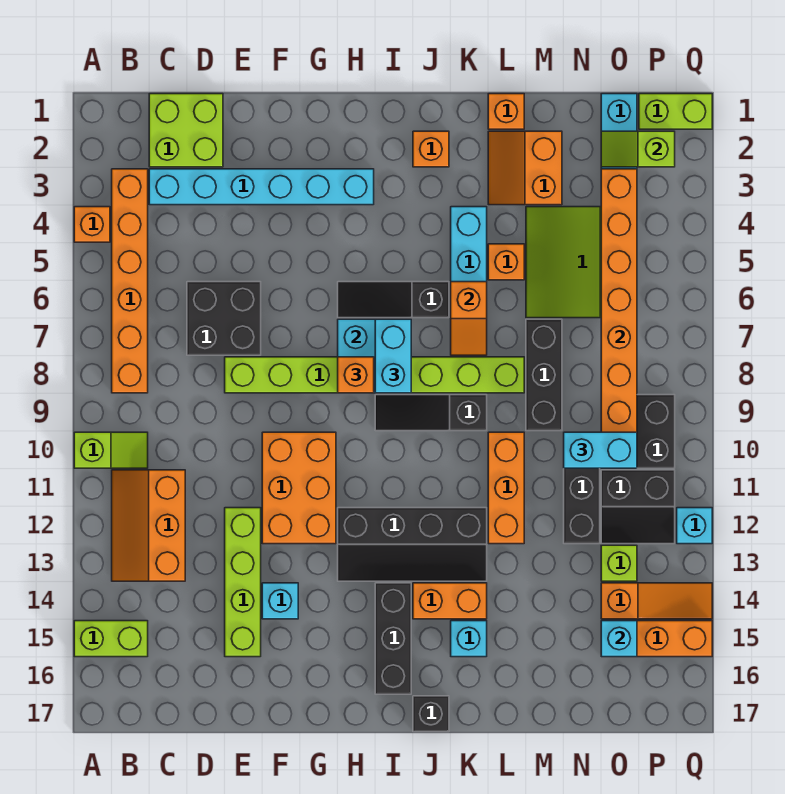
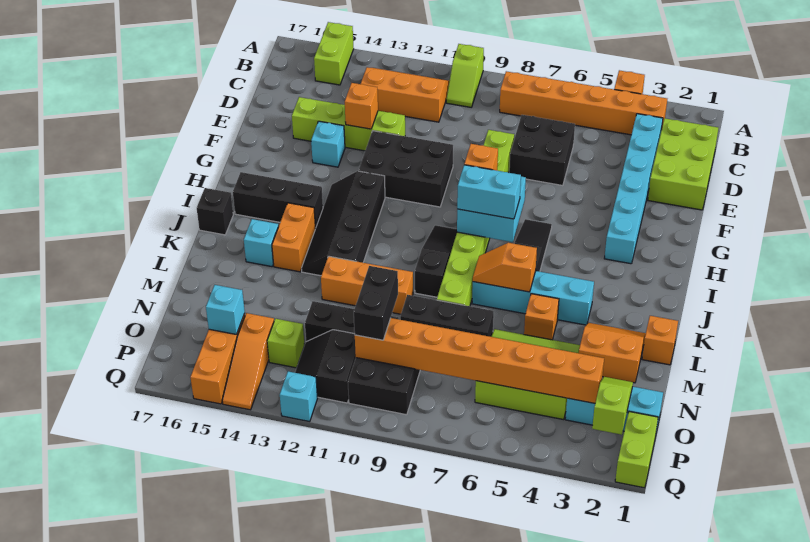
lime 2x2 brick [149,94,223,167] -> lime 2x3 brick [648,118,718,210]
orange 2x3 brick [262,432,336,544] -> black 2x3 brick [359,131,453,207]
orange 1x1 brick [413,131,449,167] -> orange 1x1 brick moved to [345,83,378,129]
cyan 1x2 brick [564,432,637,468] -> black 1x2 brick [354,266,398,340]

